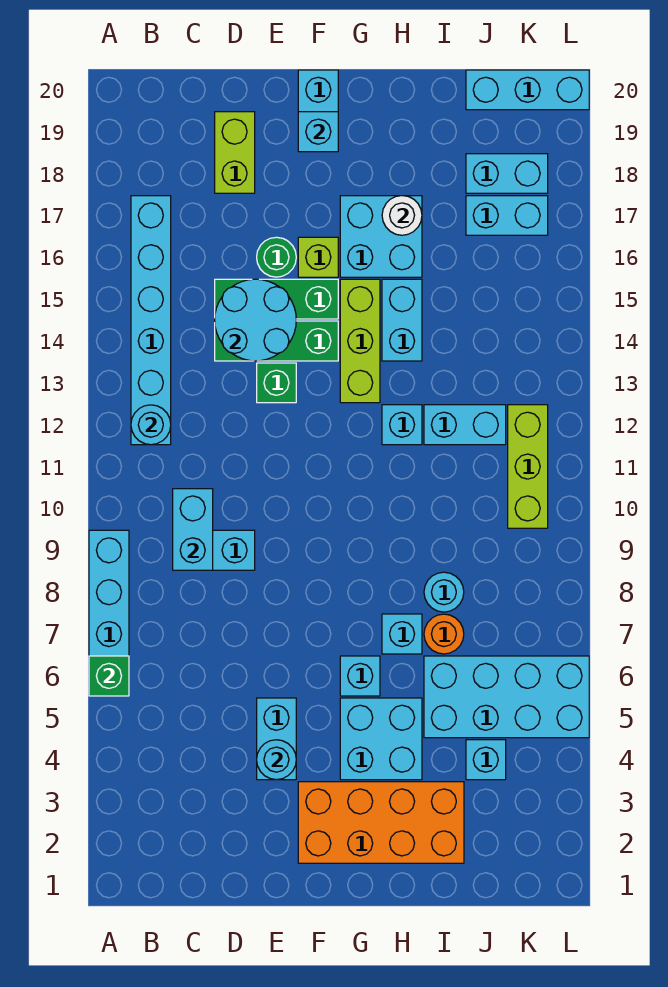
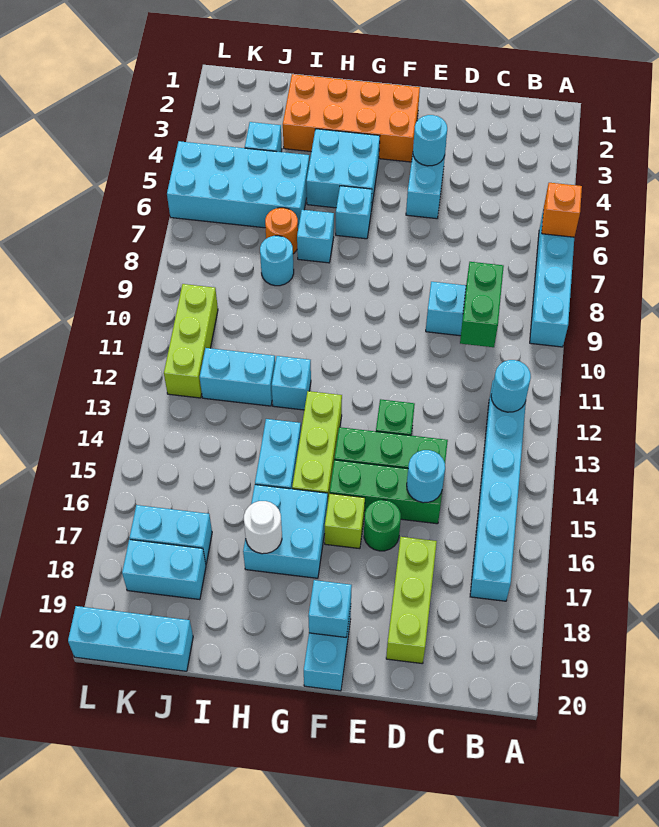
green 1x1 brick [89,656,129,696] -> orange 1x1 brick [542,183,582,237]
cyan 1x2 brick [173,489,213,570] -> green 1x2 brick [460,262,504,347]
cyan 2x2 round brick [215,279,296,361] -> cyan 1x1 round brick [407,450,445,503]
lime 1x2 brick [215,112,255,193] -> lime 1x3 brick [386,537,437,664]

